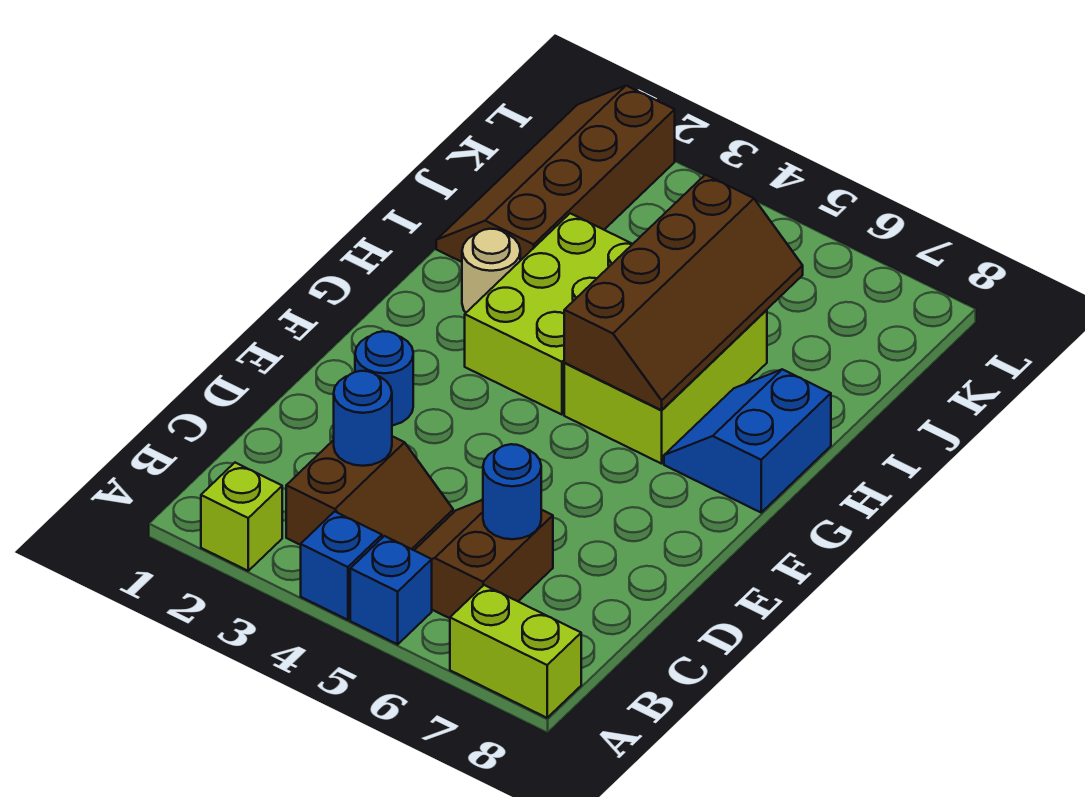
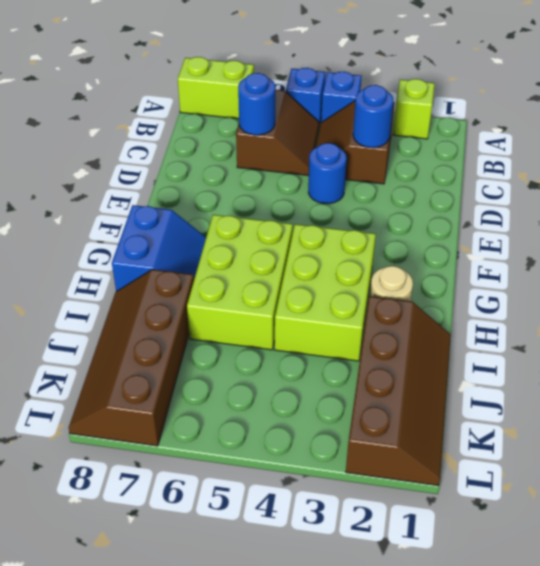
blue 1x1 round brick [355,331,413,425] -> blue 1x1 round brick moved to [308,143,347,204]
brown 2x4 slope [564,175,803,410] -> brown 2x4 slope moved to [69,269,194,446]

